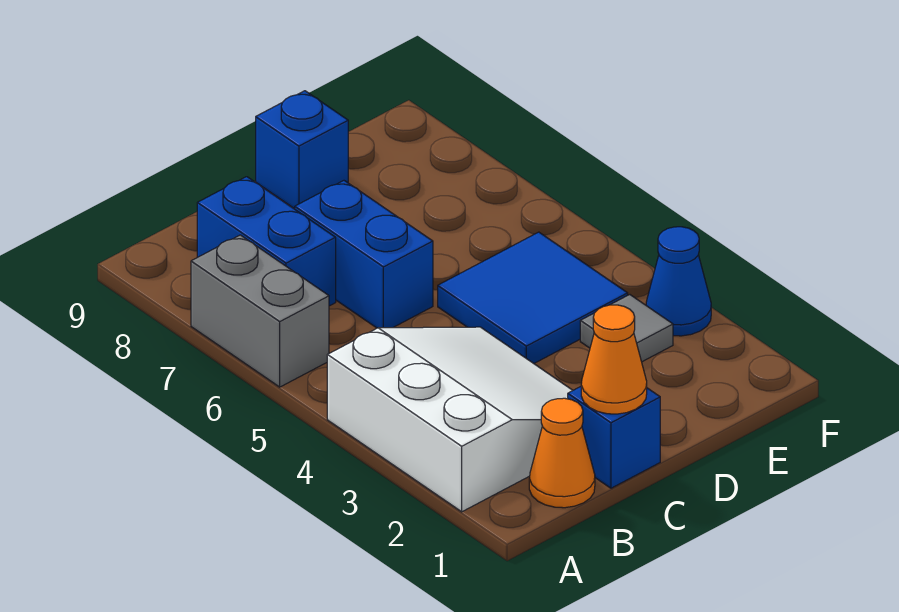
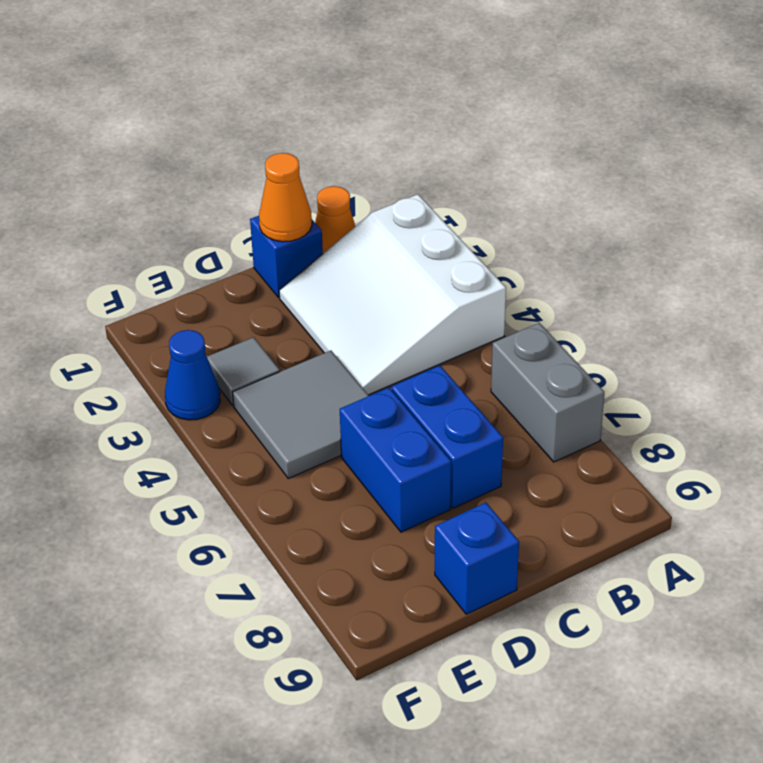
blue 1x2 brick [197,177,336,306] -> blue 1x2 brick moved to [340,388,451,532]
blue 2x2 tile [438,232,628,363] -> grey 2x2 tile [233,351,369,478]

